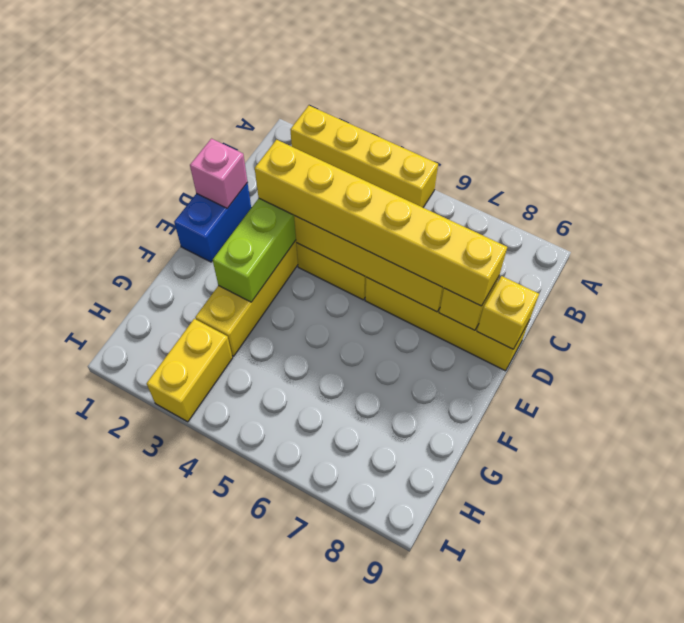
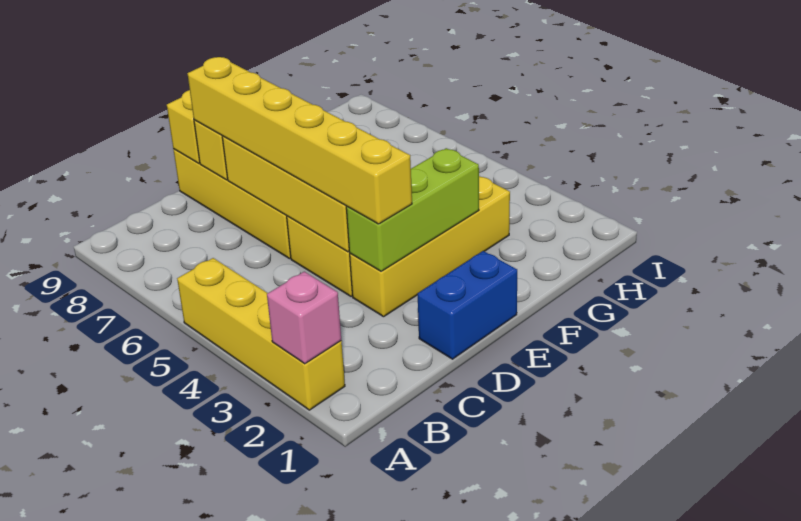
pink 1x1 brick [190,139,247,208] -> pink 1x1 brick moved to [267,272,341,364]
yellow 1x2 brick [147,319,233,422] -> none

